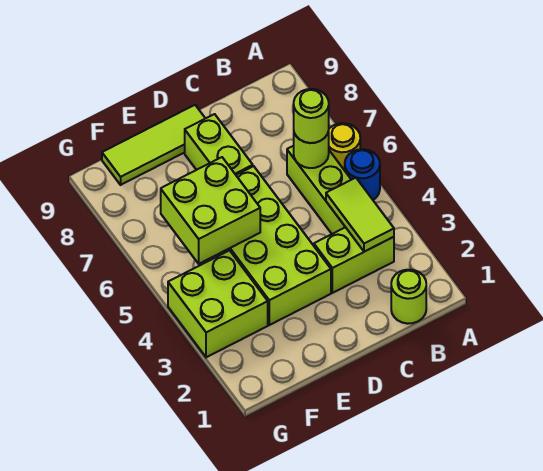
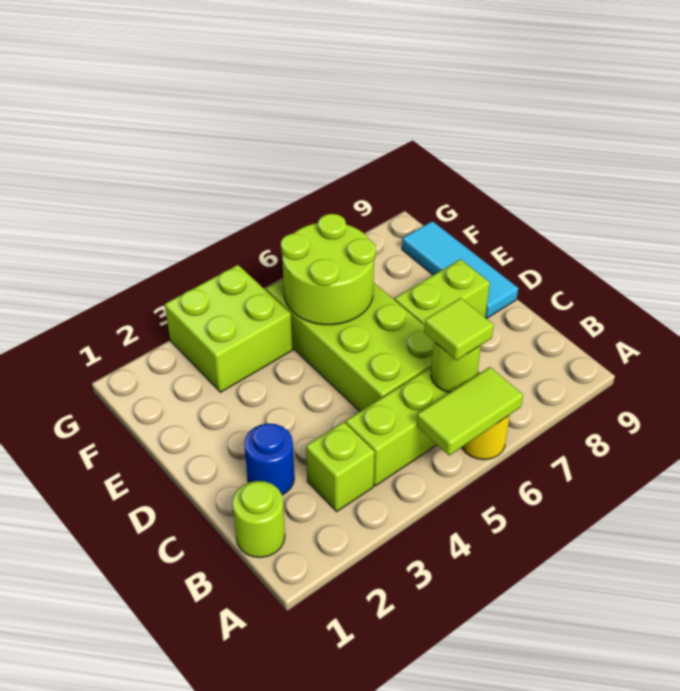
blue 1x1 round brick [345,149,380,200] -> blue 1x1 round brick moved to [244,424,294,495]
lime 1x2 brick [314,227,394,293] -> lime 1x1 brick [306,422,375,511]
lime 1x2 tile [326,178,394,252] -> lime 1x2 tile moved to [417,367,523,456]
lime 1x1 round brick [294,89,329,143] -> lime 1x1 tile [424,298,494,360]
lime 2x4 brick [217,166,331,325] -> lime 2x4 brick turned to [266,279,434,411]
lime 1x3 tile [102,105,205,185] -> cyan 1x3 tile [402,221,518,318]
lime 2x2 brick [161,157,260,264] -> lime 2x2 round brick [281,214,376,325]

